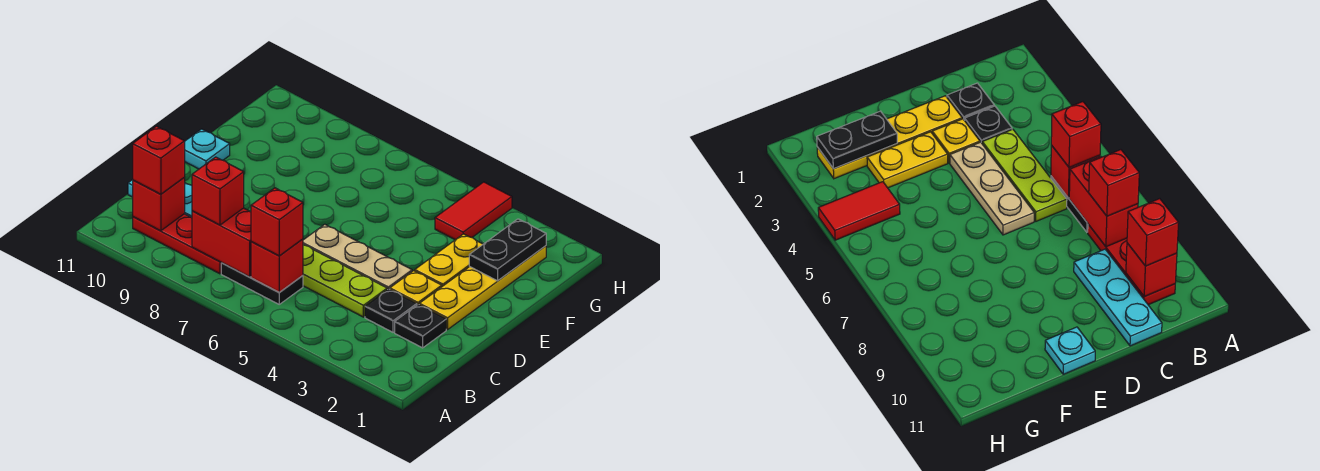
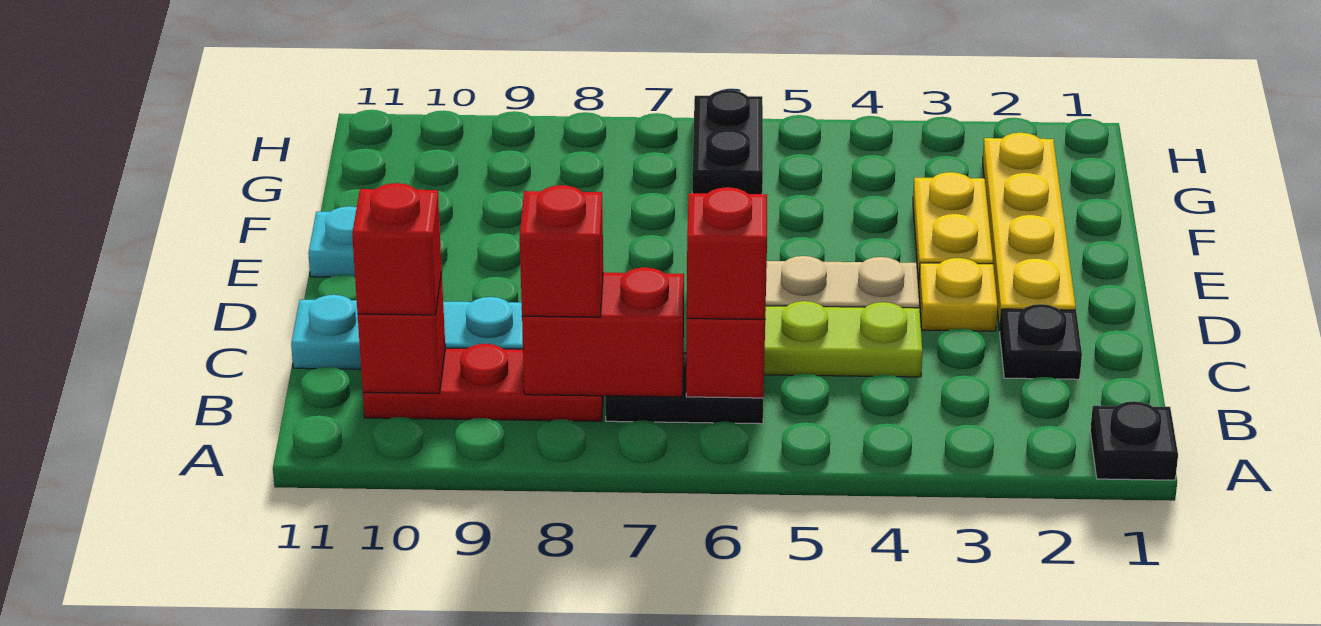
black 1x1 plate [365,289,417,332] -> black 1x1 plate moved to [1090,401,1178,480]
black 1x2 plate [469,219,546,281] -> black 1x2 plate moved to [692,90,763,194]
red 1x2 tile [435,182,512,240] -> none

